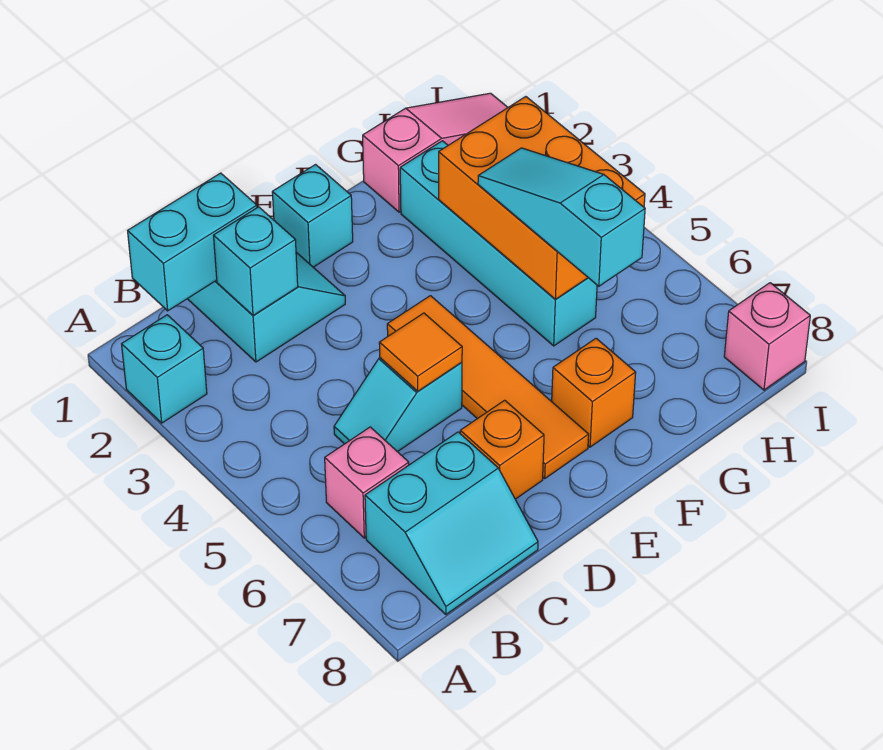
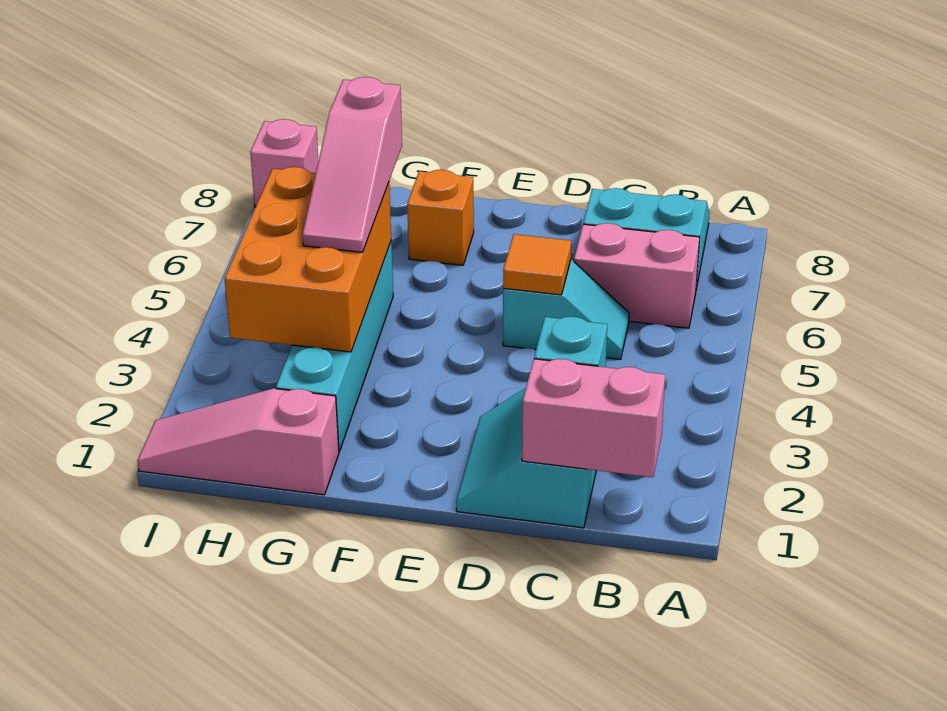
cyan 1x1 brick [122,315,207,423] -> none
cyan 1x2 brick [128,173,257,311] -> pink 1x2 brick [522,359,665,477]
pink 1x1 brick [325,427,409,538] -> pink 1x2 brick [574,223,700,328]
orange 1x1 brick [460,400,544,499] -> none
cyan 1x1 brick [272,165,353,267] -> none
orange 1x4 tile [387,296,589,478] -> none
cyan 1x3 slope [478,148,645,286] -> pink 1x3 slope [303,77,402,252]

